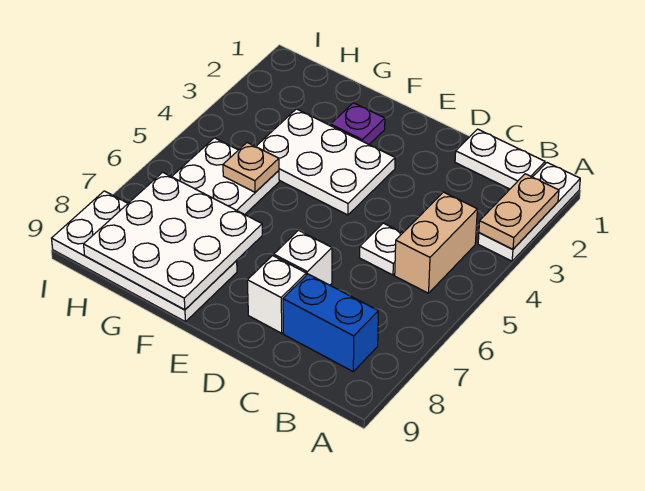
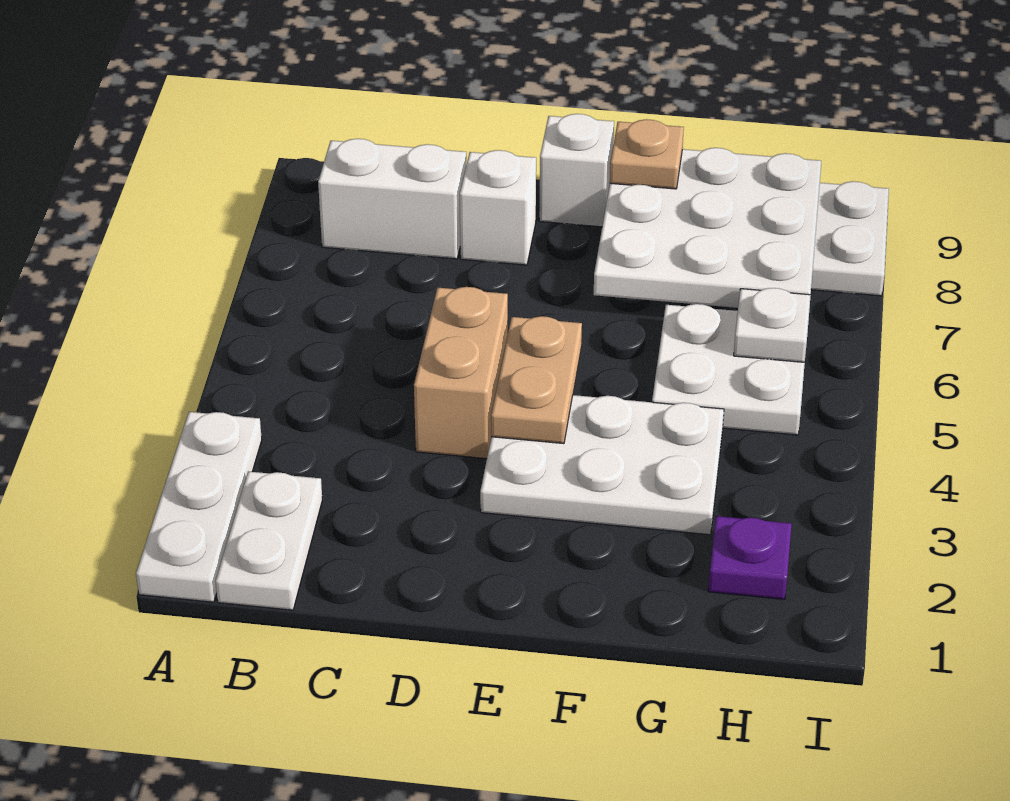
tan 1x2 plate [479,174,559,249] -> tan 1x2 plate moved to [491,316,582,444]
white 1x2 plate [455,129,545,189] -> white 1x2 plate turned to [215,471,322,610]
tan 1x2 brick [395,192,477,293] -> tan 1x2 brick moved to [414,287,508,459]
blue 1x2 brick [283,274,378,371] -> white 1x2 brick [318,139,466,259]
white 1x1 plate [360,223,402,275] -> white 1x1 plate moved to [734,288,811,362]
white 1x1 brick [274,230,332,285] -> white 1x1 brick moved to [539,114,614,227]
purple 1x1 plate [331,103,385,144] -> purple 1x1 plate moved to [708,516,791,599]
tan 1x1 plate [223,143,279,192] -> tan 1x1 plate moved to [610,119,684,189]

